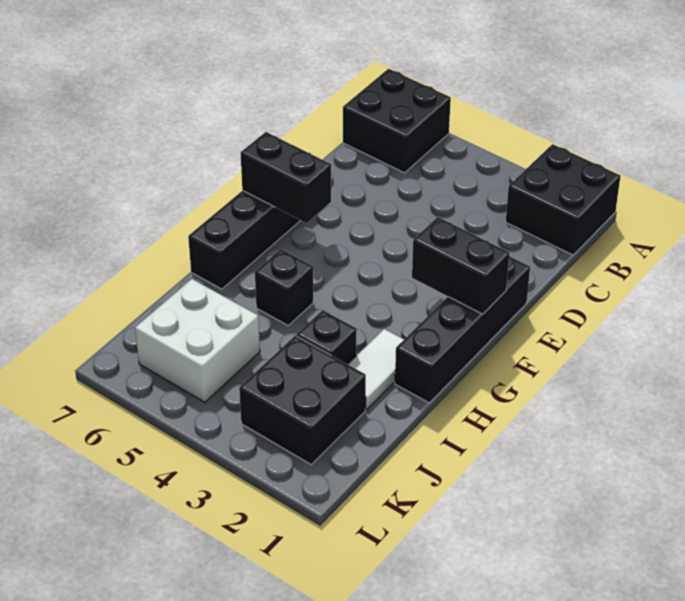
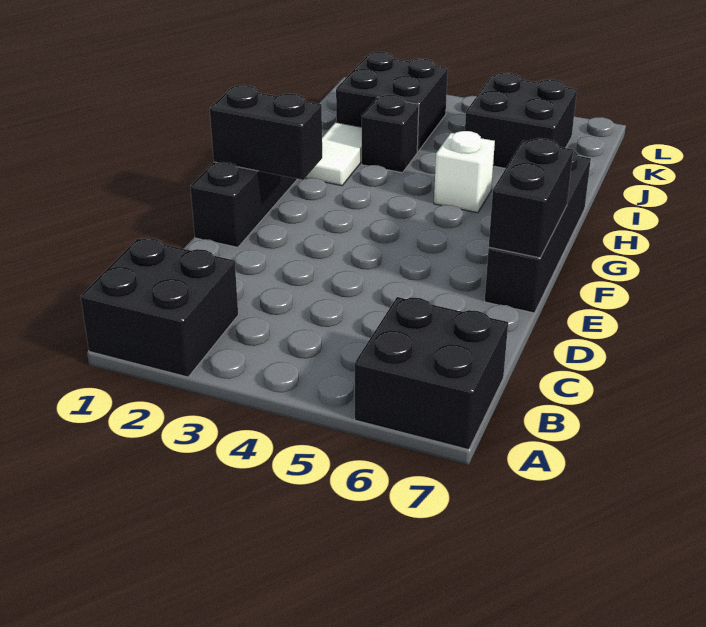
black 1x2 brick [241,132,331,223] -> black 1x2 brick turned to [489,138,573,258]
black 1x1 brick [255,249,313,325] -> white 1x1 brick [434,131,495,213]
white 2x2 brick [135,279,260,402] -> black 2x2 brick [465,72,577,168]

